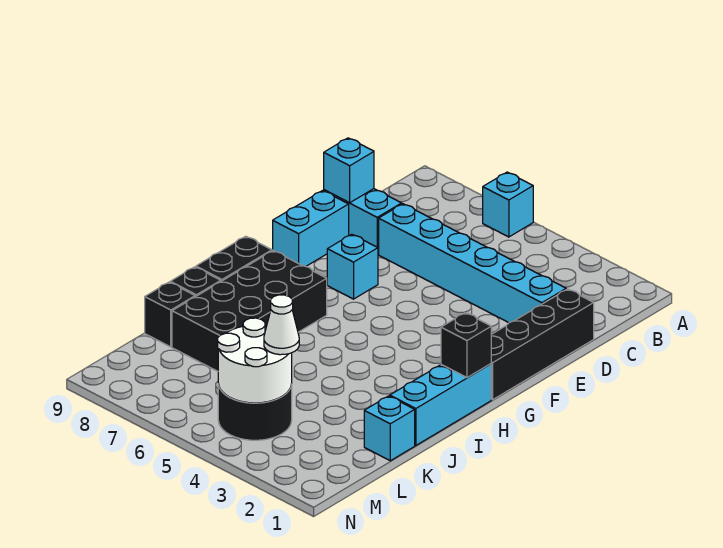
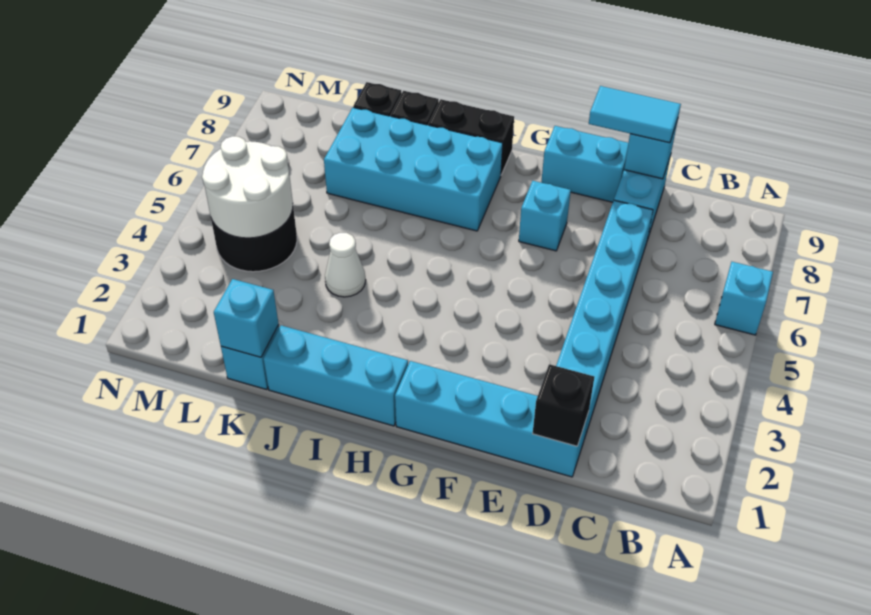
black 1x4 brick [491,289,594,400] -> cyan 1x4 brick [395,361,589,477]
none -> cyan 1x2 tile [589,86,681,143]
black 1x1 brick [441,313,491,377] -> black 1x1 brick moved to [533,364,594,446]
black 2x4 brick [172,251,327,371] -> cyan 2x4 brick [324,108,503,231]
none -> cyan 1x1 brick [214,279,279,357]
white 1x1 cone [264,295,299,355] -> white 1x1 cone moved to [325,233,366,297]

